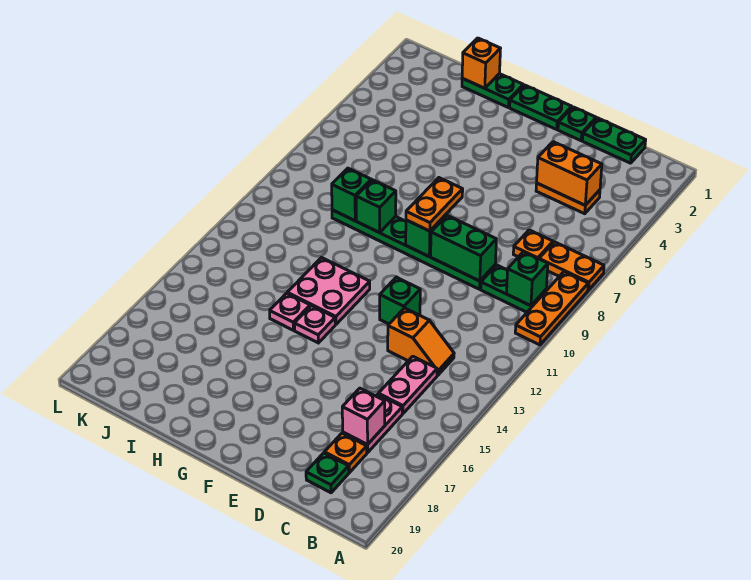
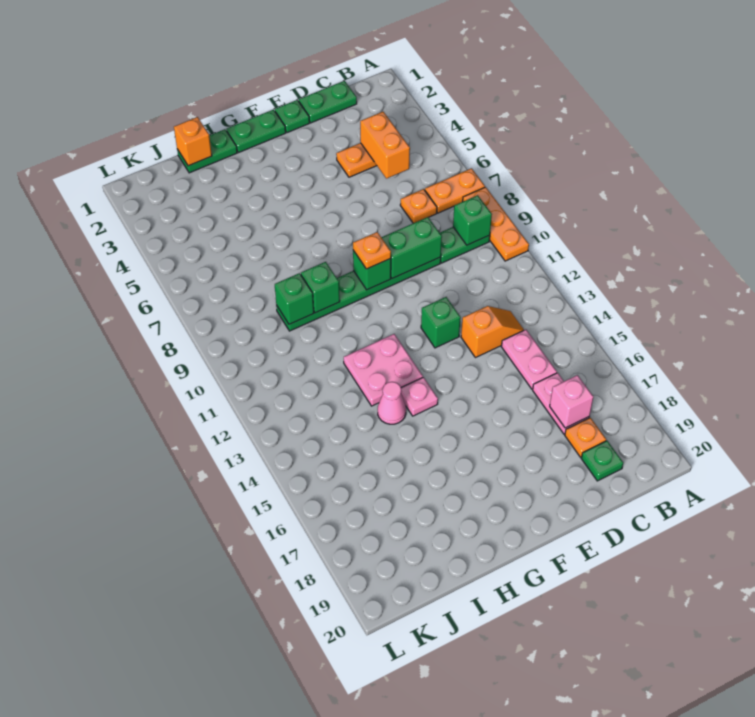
orange 1x2 brick [537,142,602,205] -> orange 1x2 brick turned to [360,112,410,179]
orange 1x2 plate [406,178,463,231] -> orange 1x1 plate [353,232,391,269]
pink 1x1 plate [270,293,310,330] -> pink 1x1 cone [378,382,406,424]

